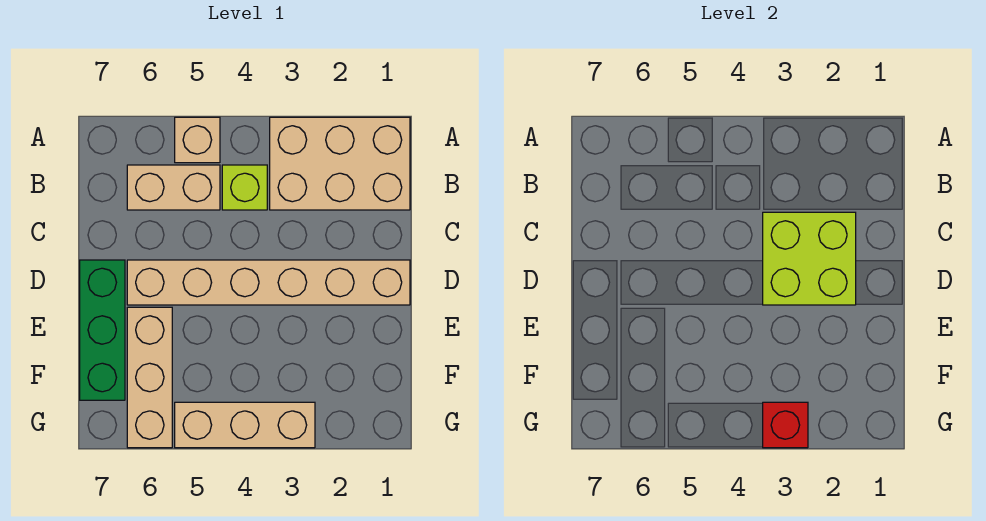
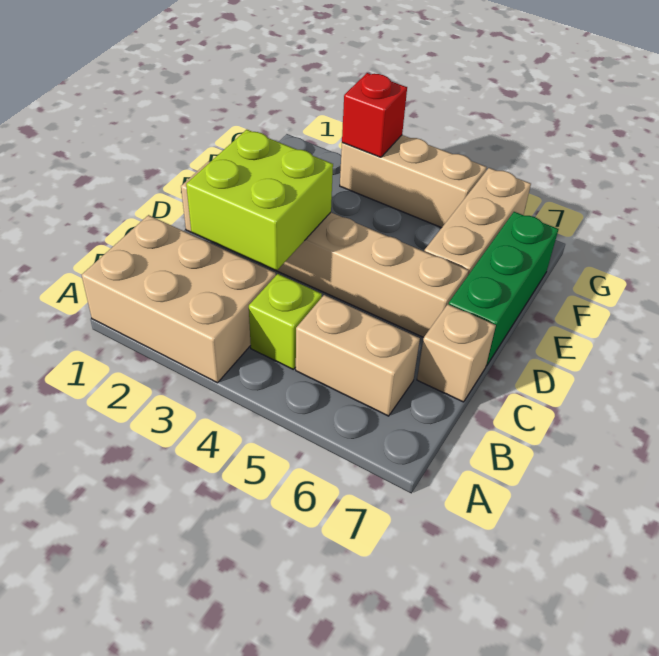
tan 1x1 brick [175,117,220,163] -> tan 1x1 brick moved to [417,304,496,402]

